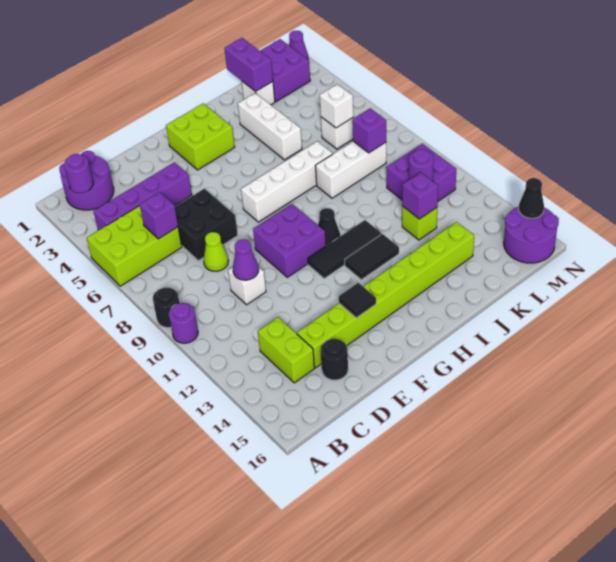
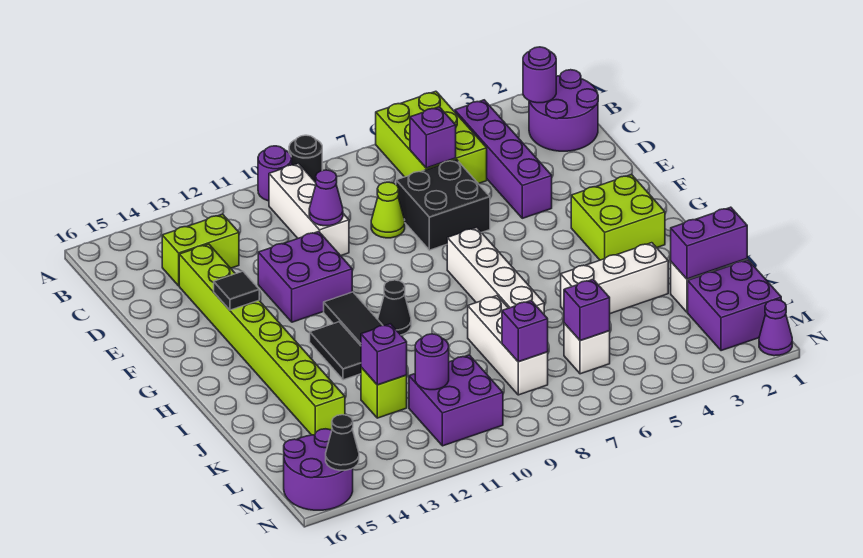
white 1x1 brick [228,267,266,305] -> white 1x3 brick [269,163,349,256]
black 1x1 round brick [321,339,348,380] -> none
purple 2x2 brick [253,204,326,277] -> purple 2x2 brick moved to [258,232,352,322]
white 1x1 brick [320,84,353,128] -> purple 1x1 brick [564,280,610,341]

